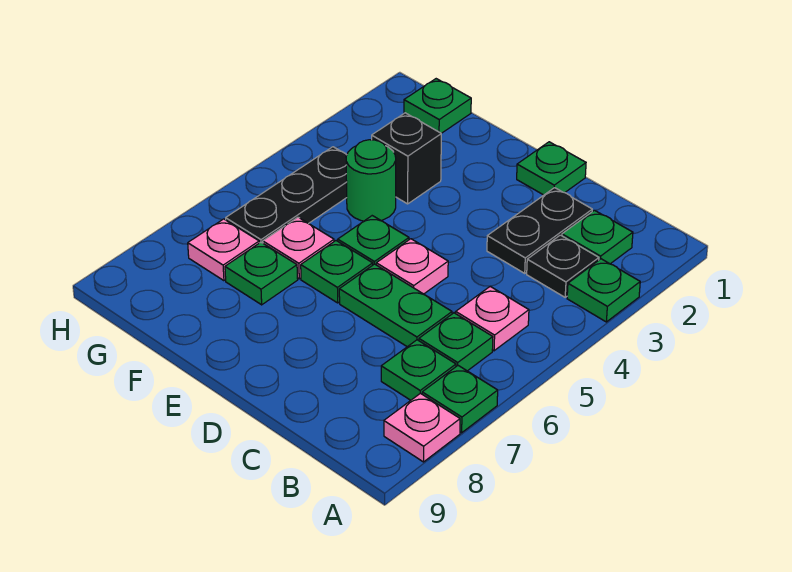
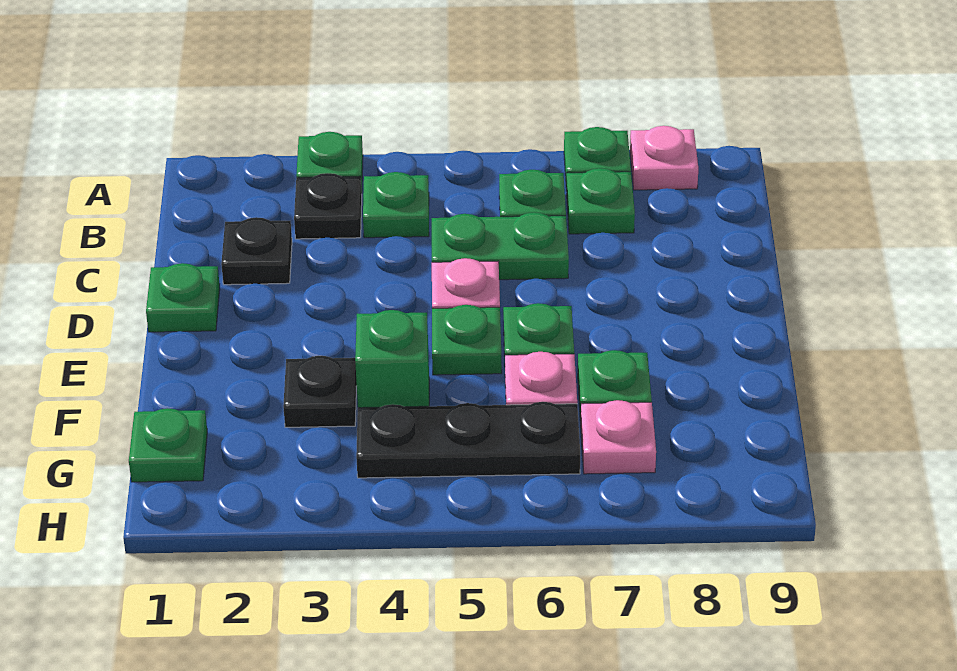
green 1x1 plate [562,210,633,264] -> green 1x1 plate moved to [363,172,429,238]
pink 1x1 plate [456,287,529,351] -> none
black 1x2 plate [487,188,592,273] -> black 1x1 plate [221,217,292,285]
green 1x2 plate [339,264,452,347] -> green 1x2 plate turned to [432,212,569,280]
black 1x1 brick [372,113,441,204] -> black 1x1 plate [283,356,357,427]
green 1x1 round brick [346,140,396,221] -> green 1x1 brick [355,310,429,408]

